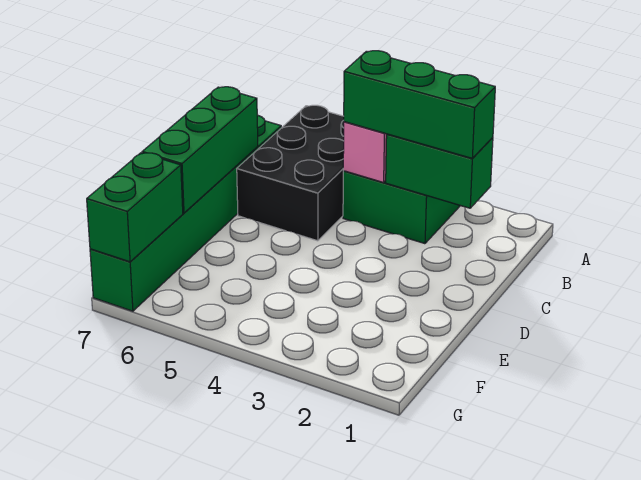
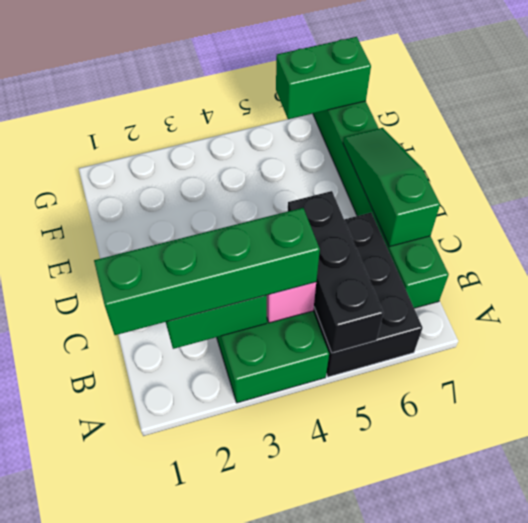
none -> black 1x3 brick [288,191,383,353]
green 1x3 brick [344,51,495,159] -> green 1x4 brick [94,208,320,335]
green 1x3 brick [142,87,258,213] -> green 1x3 slope [343,128,440,247]
green 1x2 brick [87,153,183,262] -> green 1x2 brick turned to [276,37,371,119]

